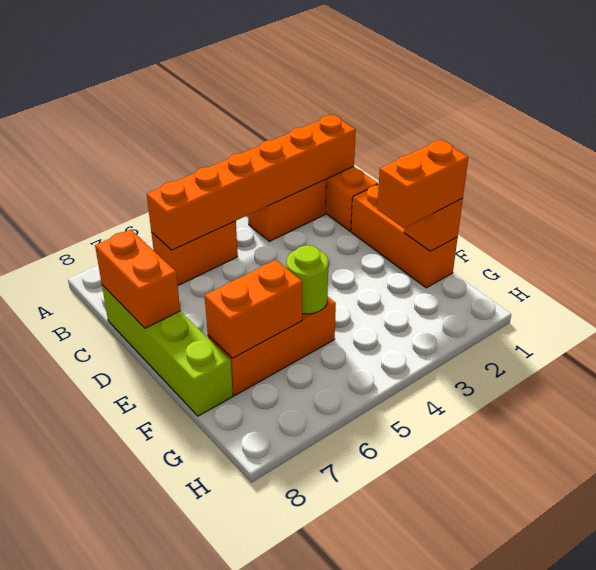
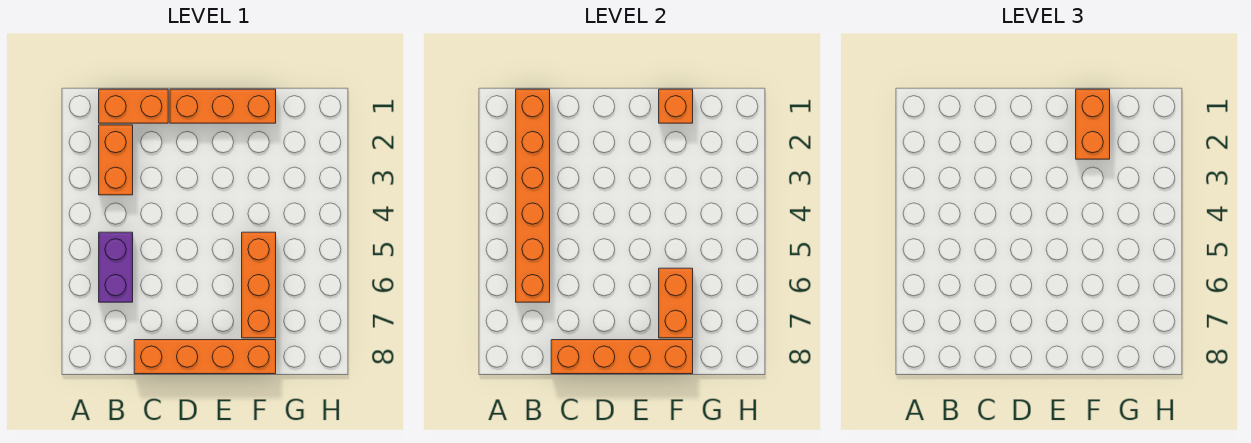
orange 1x2 brick [151,221,238,285] -> purple 1x2 brick [99,232,133,302]
lime 1x4 brick [102,285,233,416] -> orange 1x4 brick [134,340,276,374]
orange 1x2 brick [95,229,180,328] -> orange 1x4 brick [551,340,693,374]
lime 1x1 round brick [286,246,328,314] -> none

